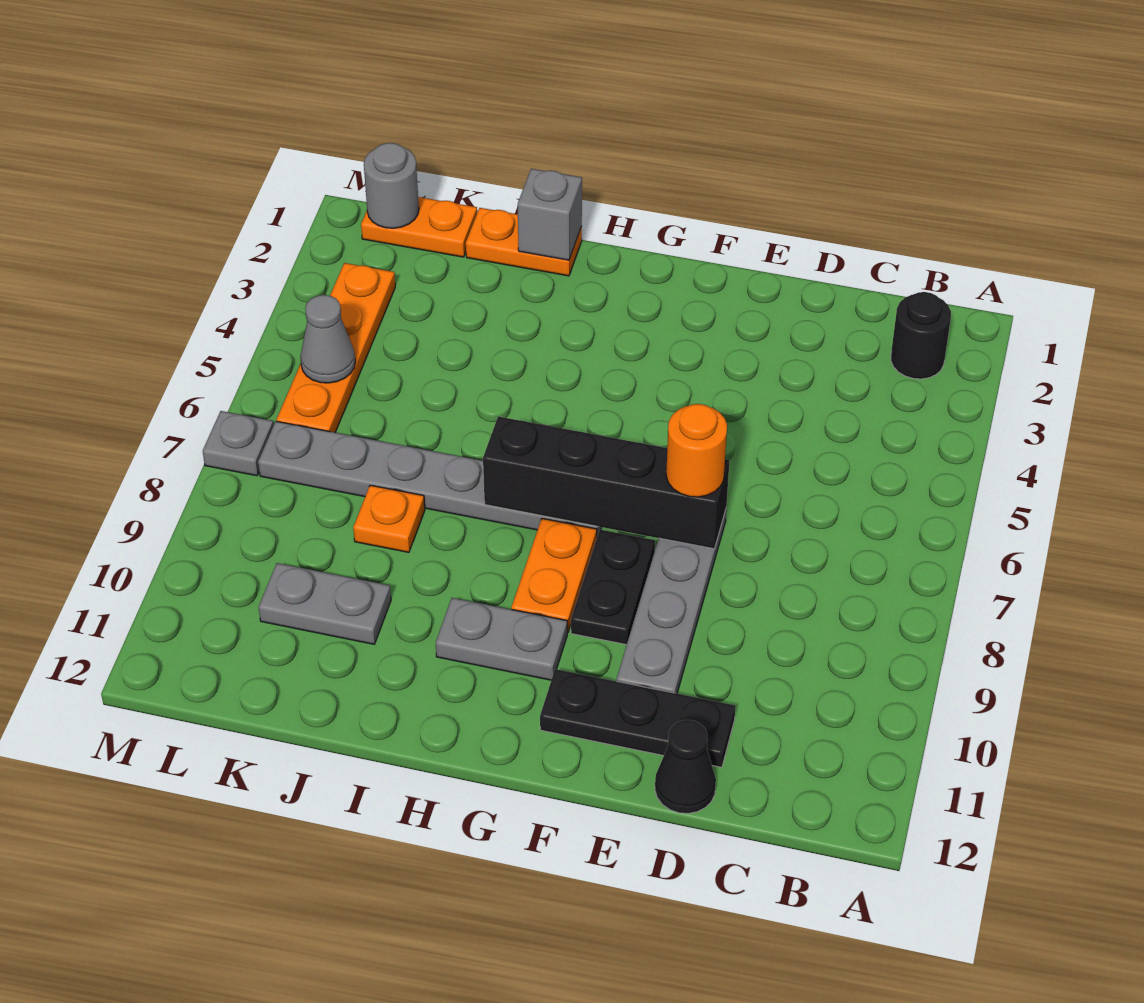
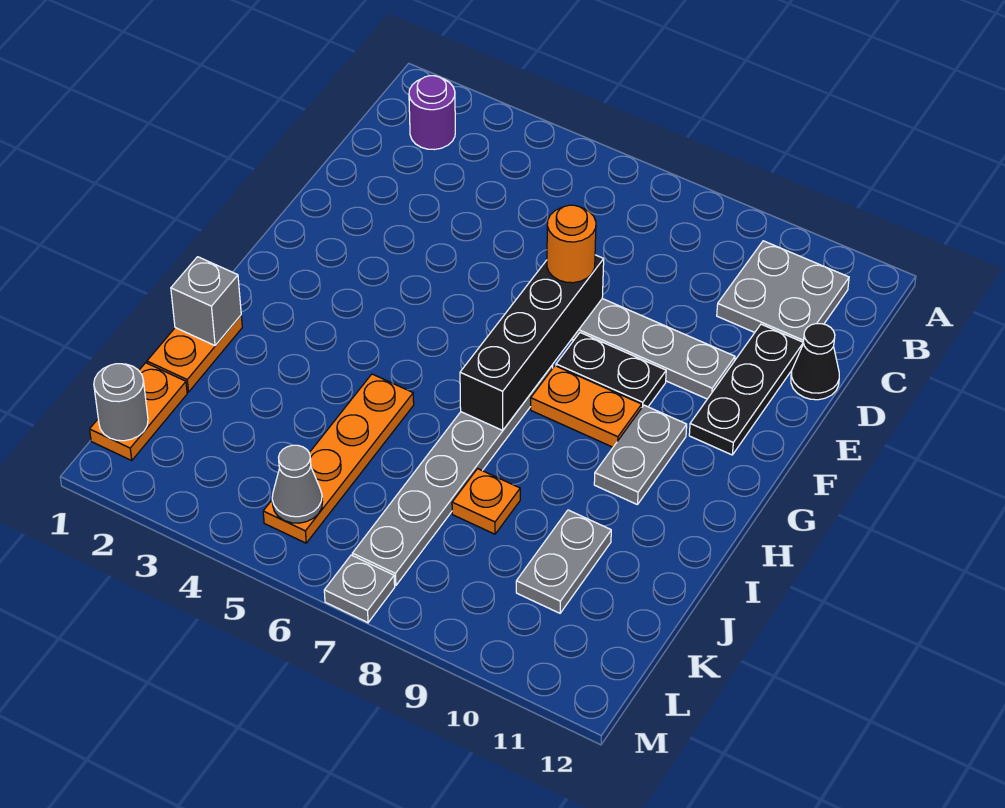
black 1x1 round brick [891,292,951,379] -> purple 1x1 round brick [409,76,455,150]
none -> grey 2x2 plate [717,241,849,342]
orange 1x4 plate [276,263,395,432] -> orange 1x4 plate turned to [263,374,414,543]

